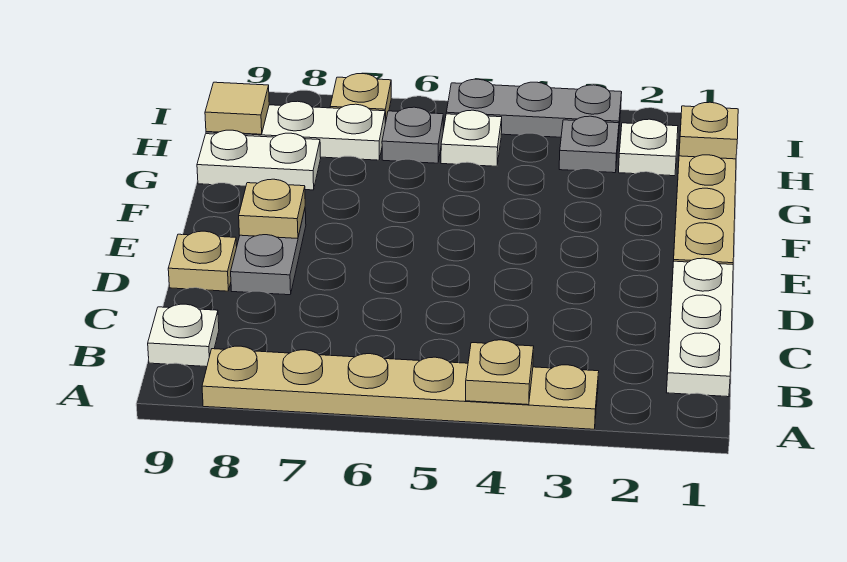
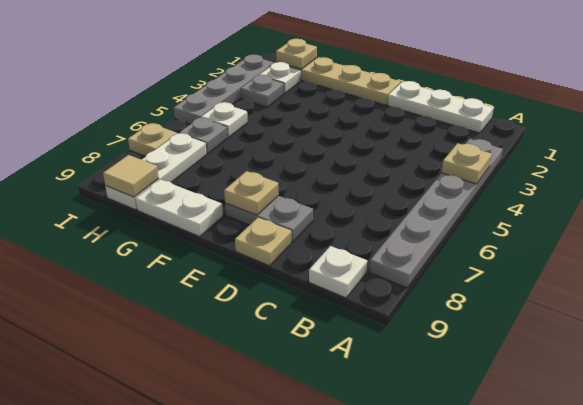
tan 1x6 plate [202,346,599,429] -> grey 1x6 plate [369,139,503,288]
white 1x2 plate [197,130,321,190] -> white 1x2 plate turned to [136,179,223,236]
grey 1x3 plate [446,79,622,138] -> grey 1x4 plate [174,54,274,124]

